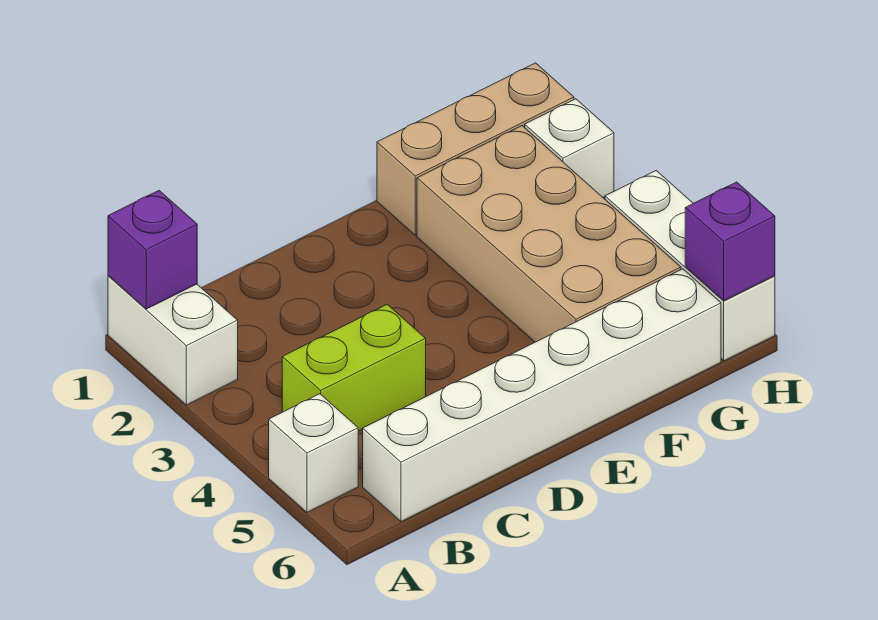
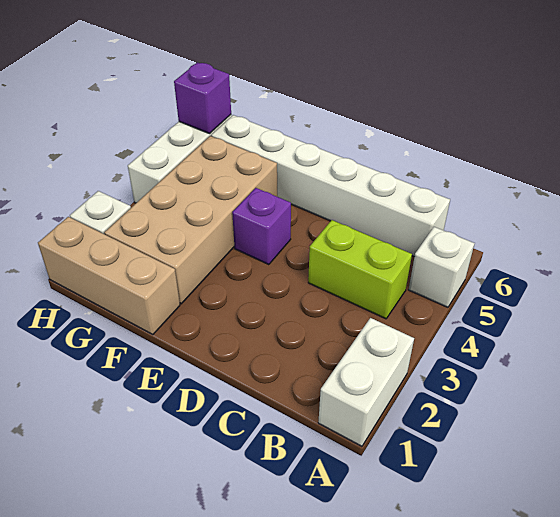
purple 1x1 brick [108,191,197,309] -> purple 1x1 brick moved to [232,188,291,265]

